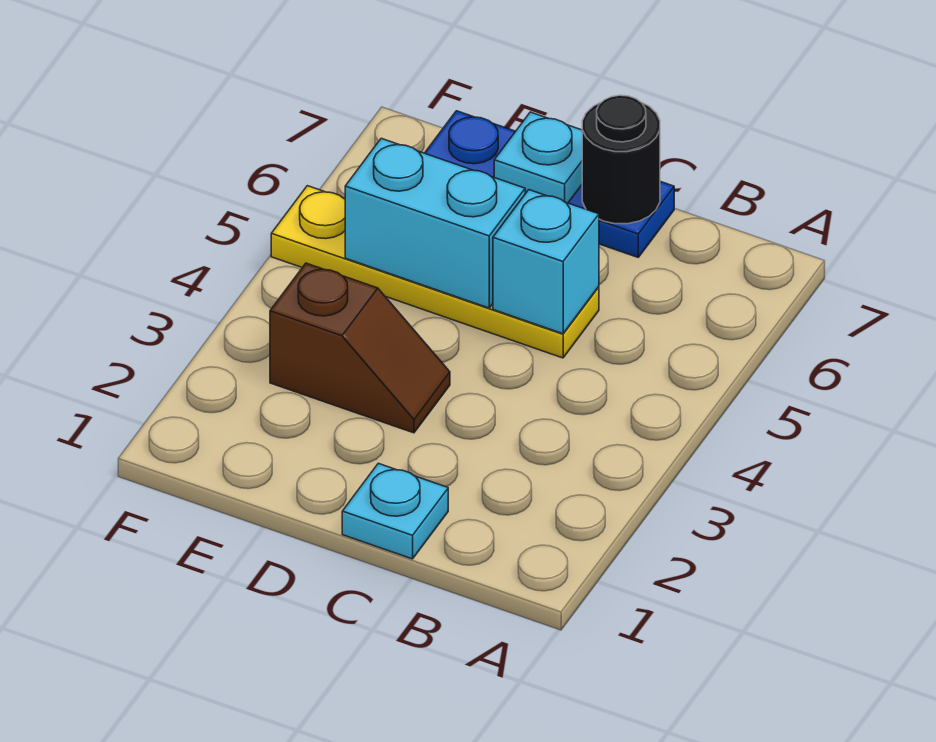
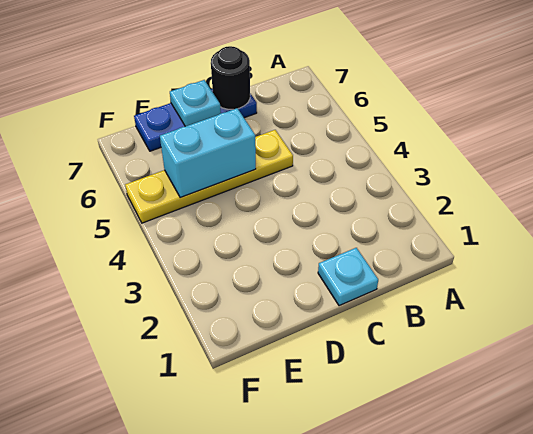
cyan 1x1 brick [493,190,599,334] -> none
brown 1x2 slope [270,263,450,433] -> none

